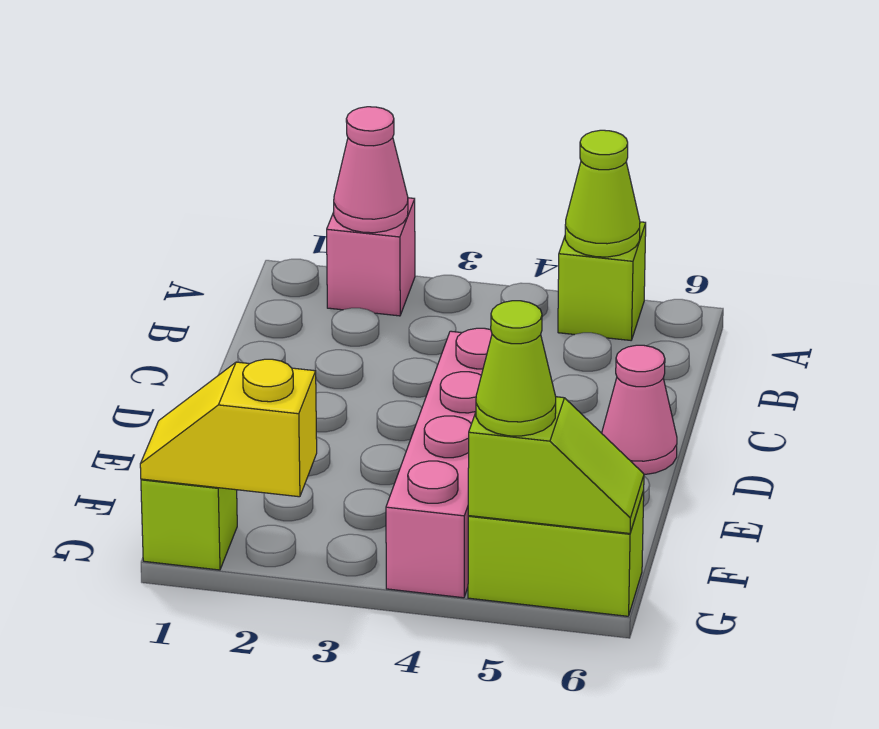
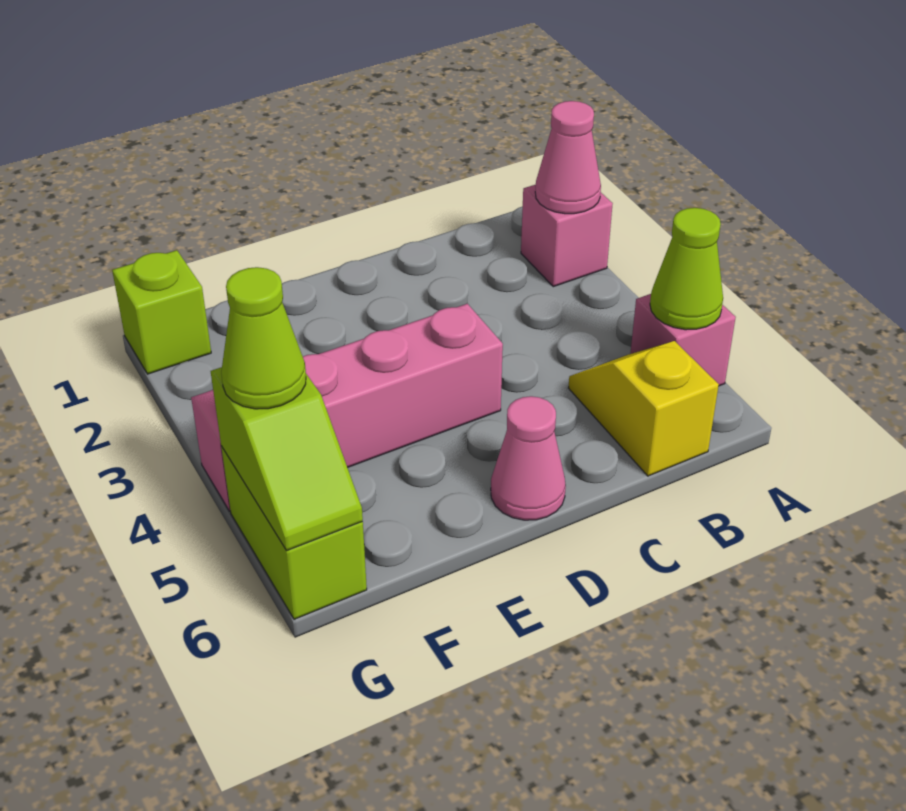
lime 1x1 brick [558,222,646,340] -> pink 1x1 brick [630,294,736,386]
yellow 1x2 slope [140,359,317,497] -> yellow 1x2 slope moved to [568,341,719,476]

